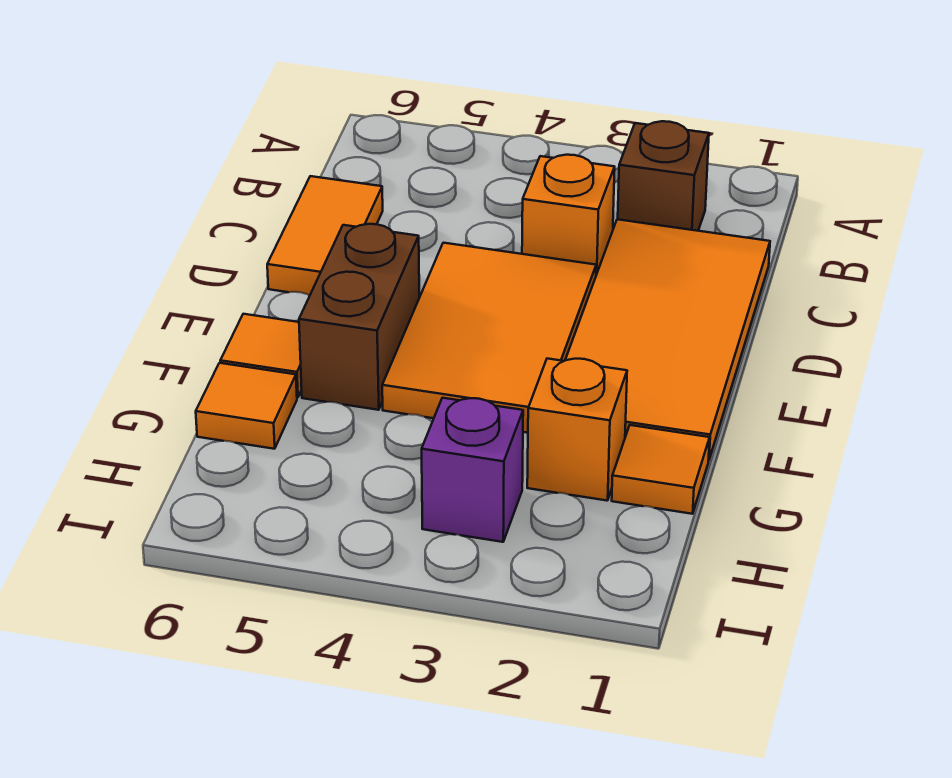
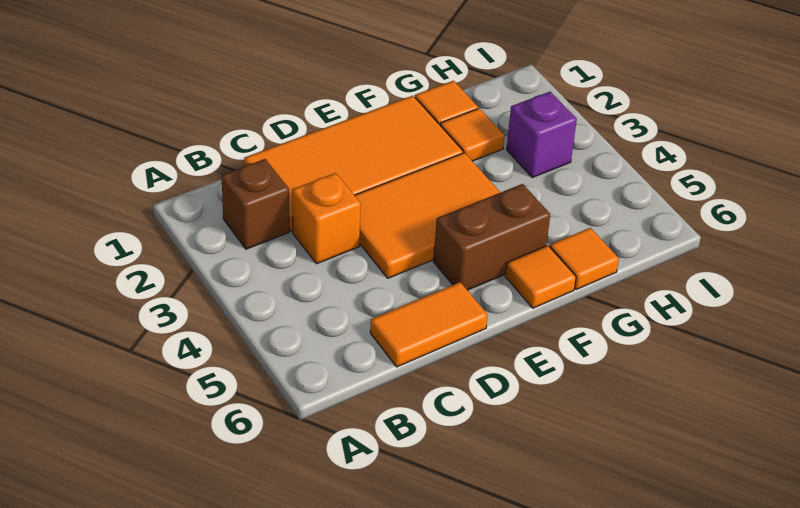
orange 1x1 brick [527,359,627,501] -> orange 1x1 tile [440,108,505,161]

